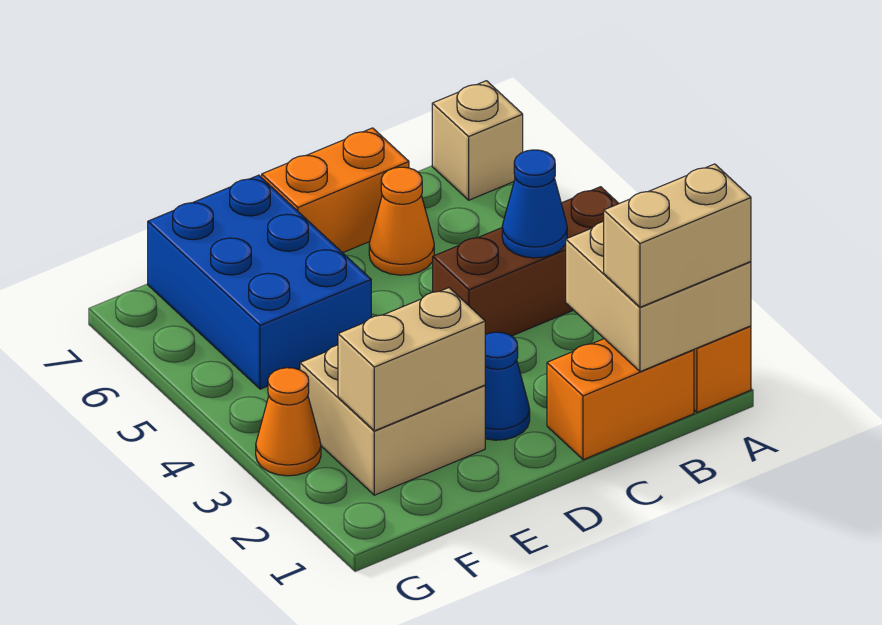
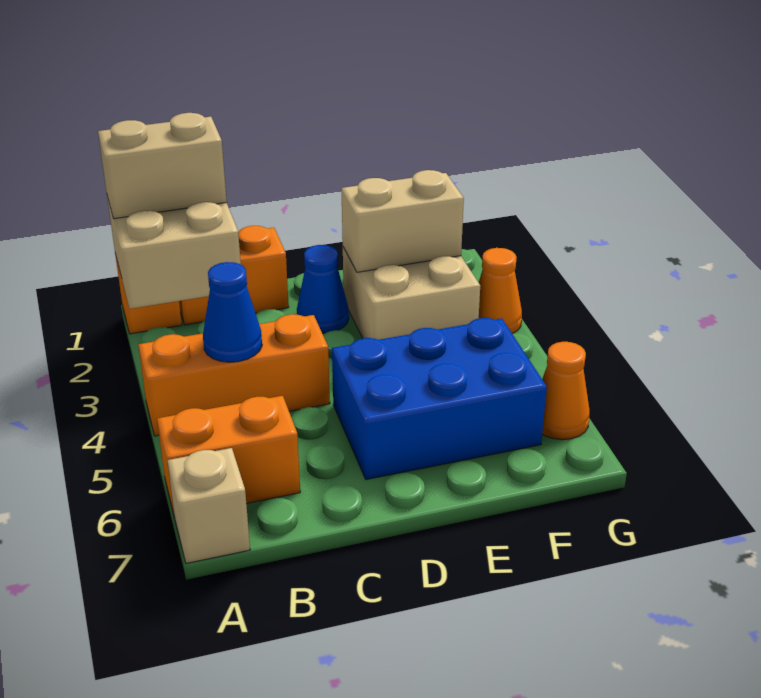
brown 1x3 brick [433,187,619,336] -> orange 1x3 brick [138,314,330,436]
orange 1x1 cone [369,167,434,275] -> orange 1x1 cone moved to [542,342,590,440]
orange 1x2 brick [262,128,409,253] -> orange 1x2 brick moved to [157,396,300,517]
blue 2x3 brick [148,175,371,389] -> blue 2x3 brick turned to [332,318,547,480]

